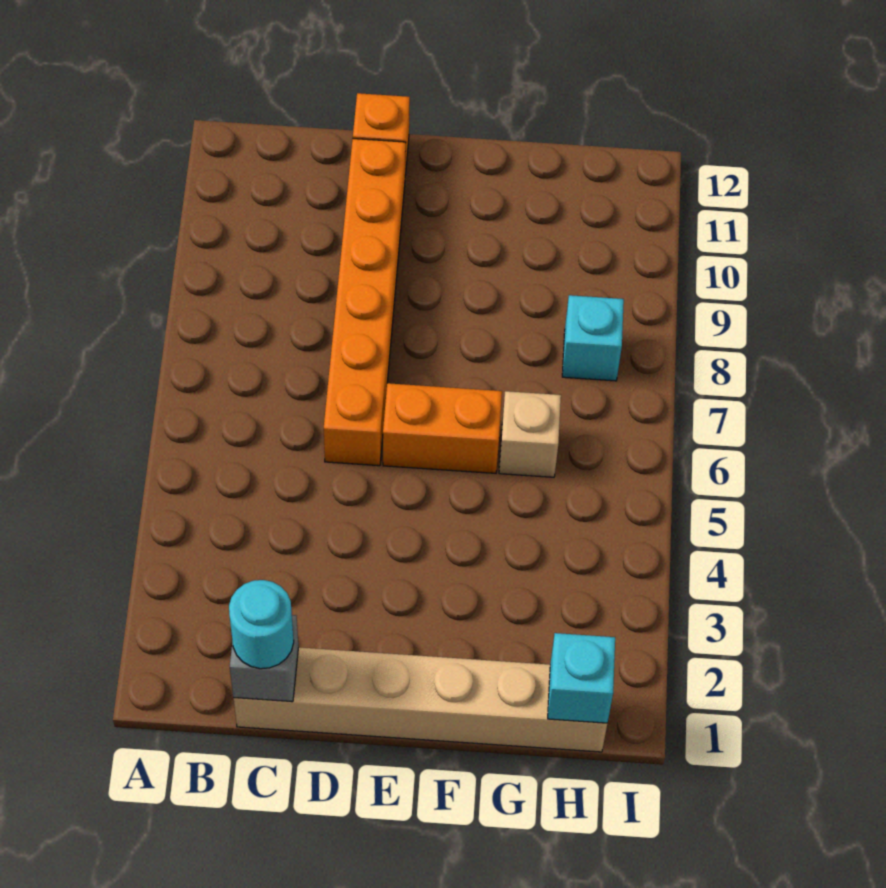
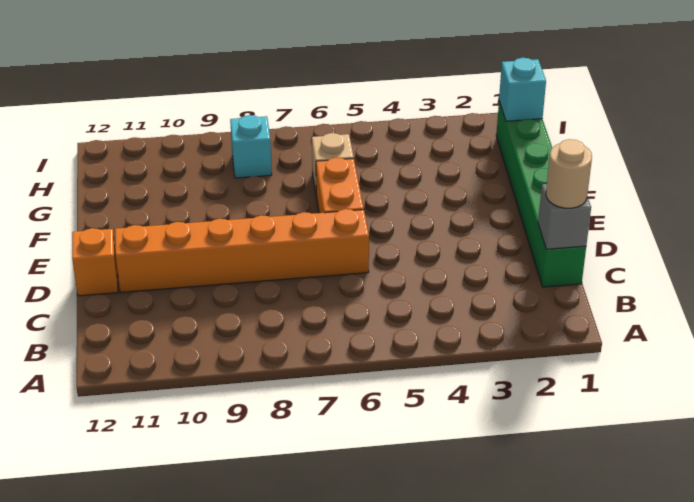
tan 1x6 brick [233,647,607,752] -> green 1x6 brick [496,101,586,287]
cyan 1x1 round brick [229,580,294,669] -> tan 1x1 round brick [546,139,592,208]

